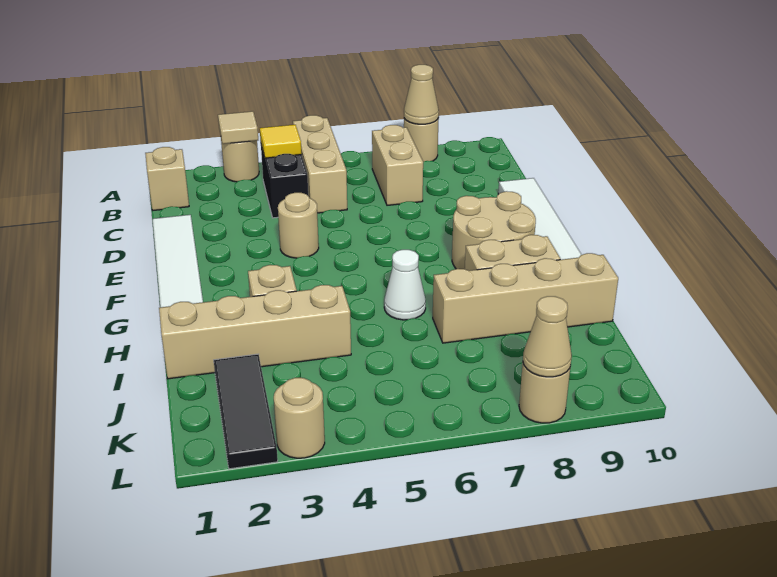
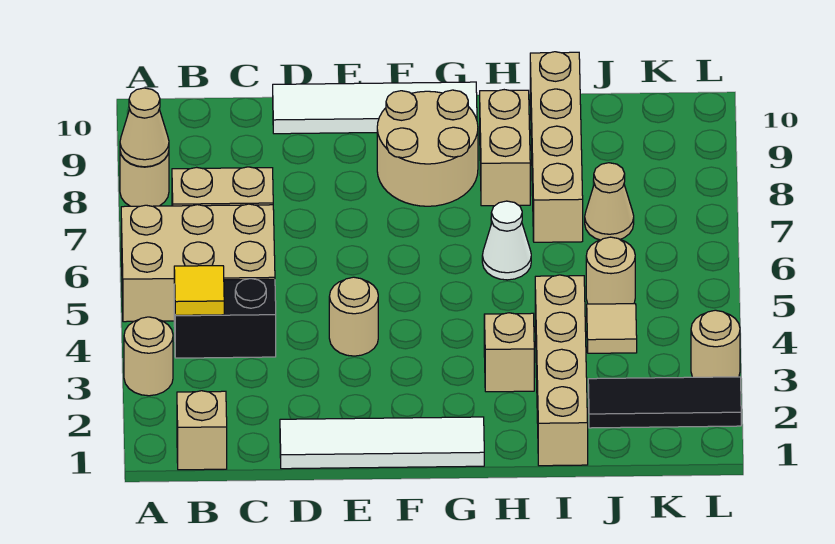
tan 1x1 tile [218,111,258,144] -> tan 1x1 tile moved to [587,304,637,353]
tan 1x3 brick [293,115,347,213] -> tan 2x3 brick [121,204,275,322]
tan 1x1 round brick [519,364,570,423] -> tan 1x1 round brick moved to [586,237,635,304]
tan 1x1 cone [523,296,572,377] -> tan 1x1 cone moved to [585,163,634,240]

